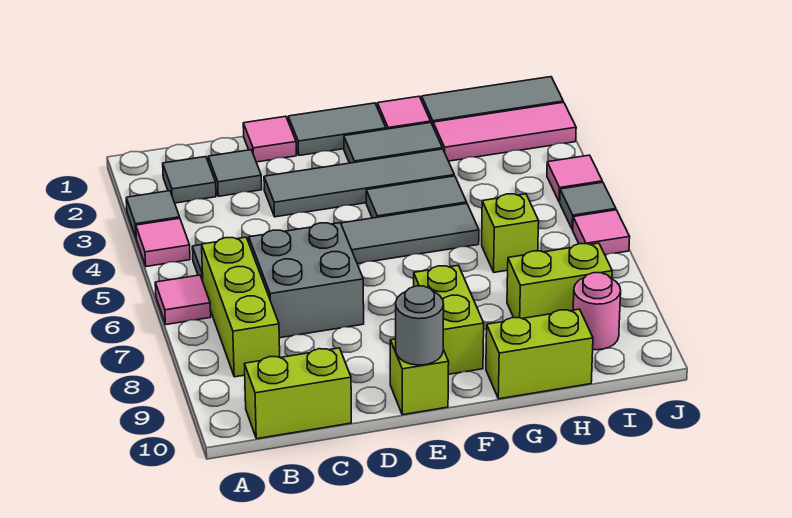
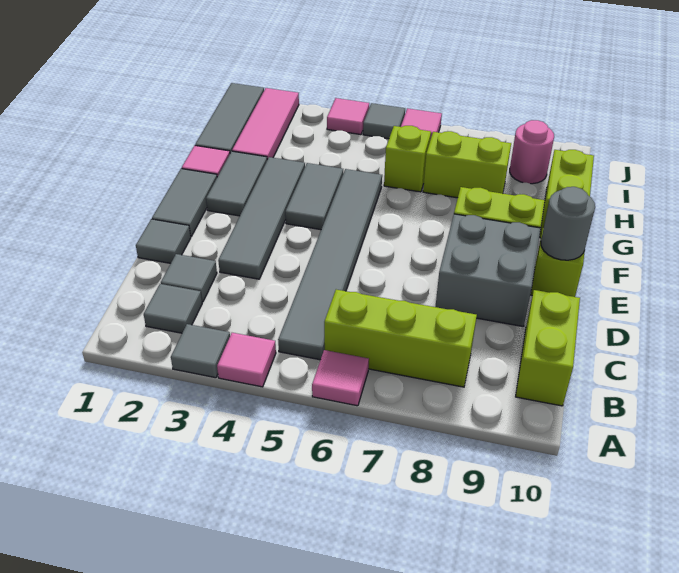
grey 2x2 brick [249,223,364,338] -> grey 2x2 brick moved to [435,214,541,326]
pink 1x1 tile [243,116,296,162] -> grey 1x1 tile [136,219,191,263]
lime 1x2 brick [507,243,612,319] -> lime 1x2 brick turned to [423,131,511,198]

